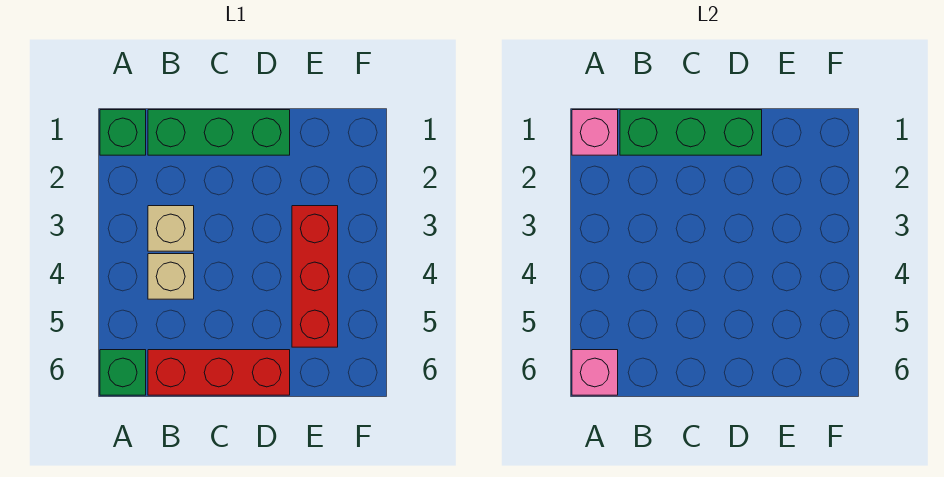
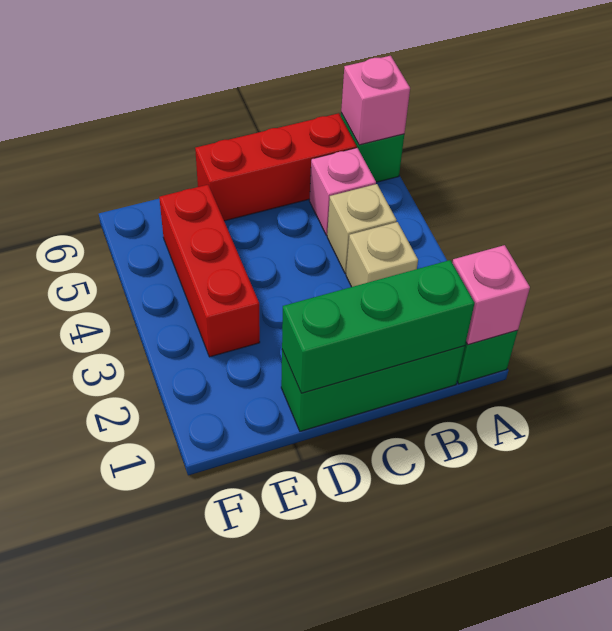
none -> pink 1x1 brick [309,148,376,236]

